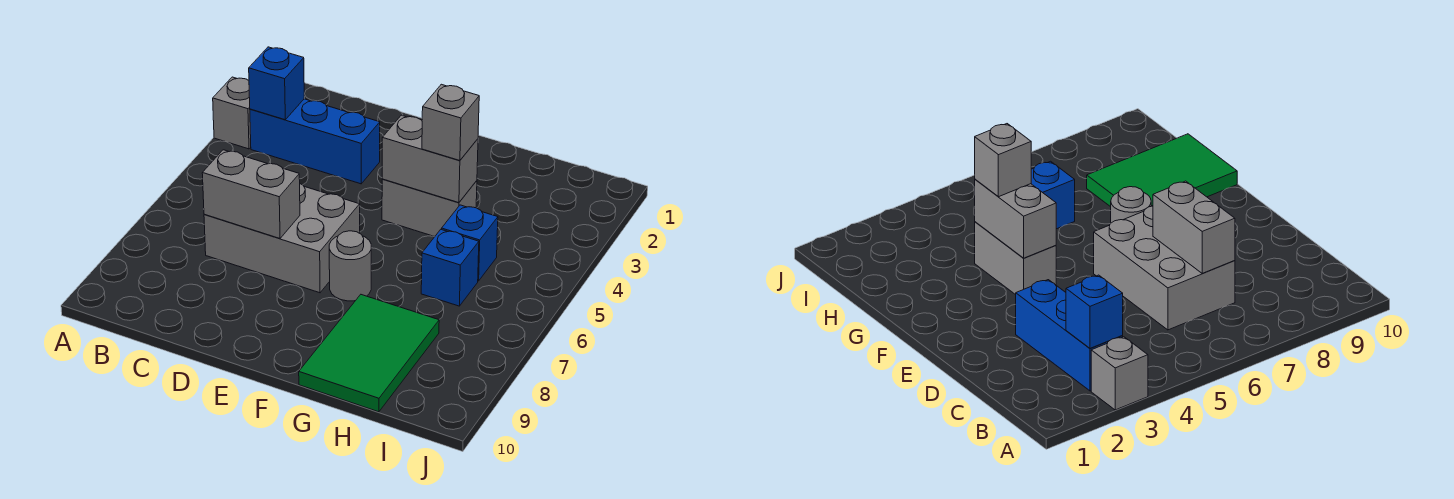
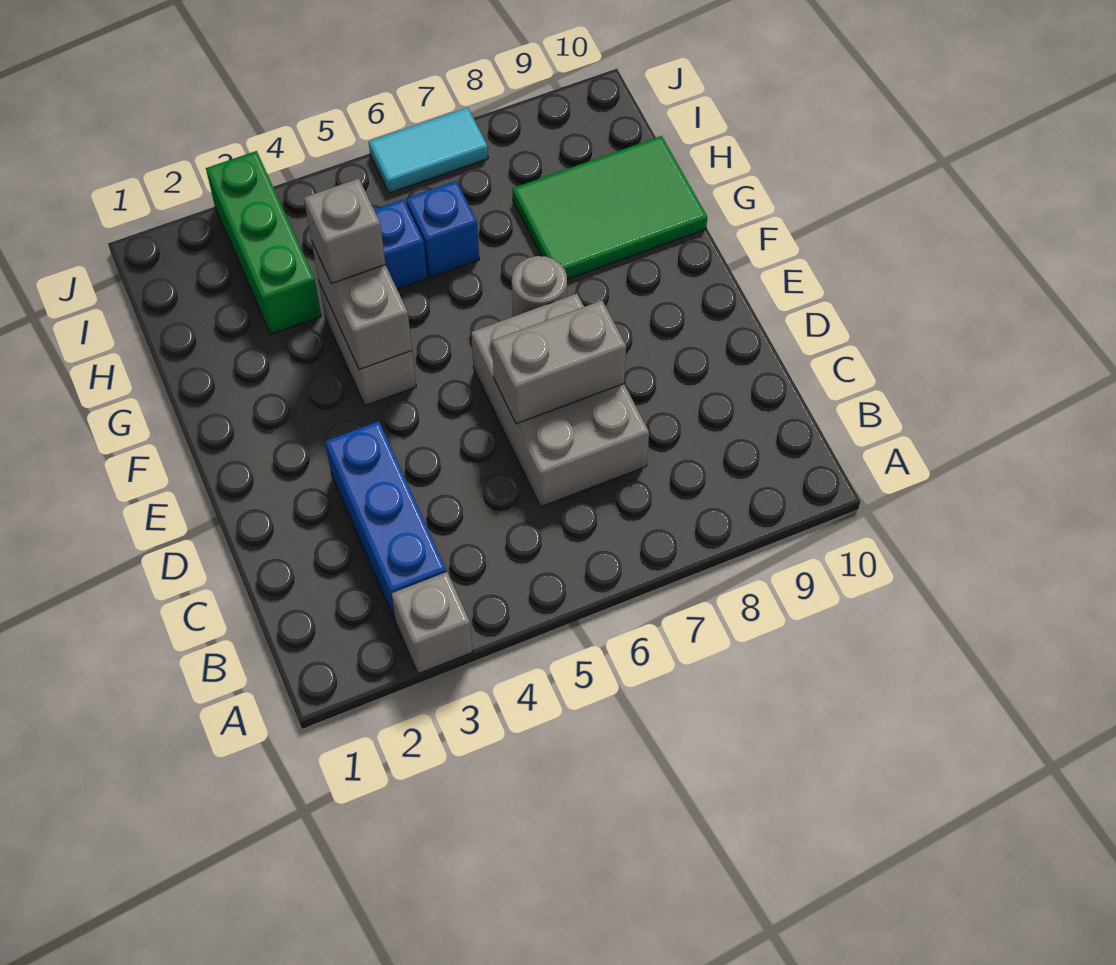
blue 1x1 brick [249,47,304,120] -> none
grey 1x2 brick [202,150,300,238] -> grey 1x2 brick turned to [492,301,626,424]
none -> green 1x3 brick [206,151,321,334]
none -> cyan 1x2 tile [369,108,488,193]

